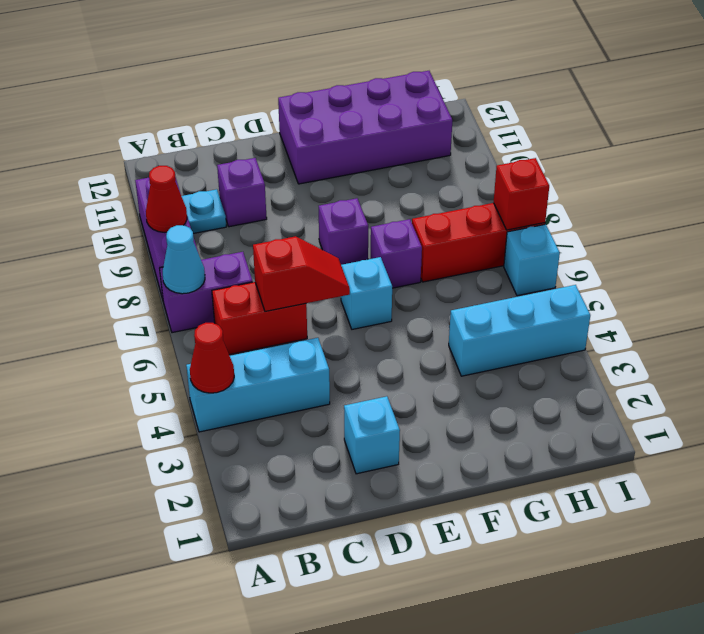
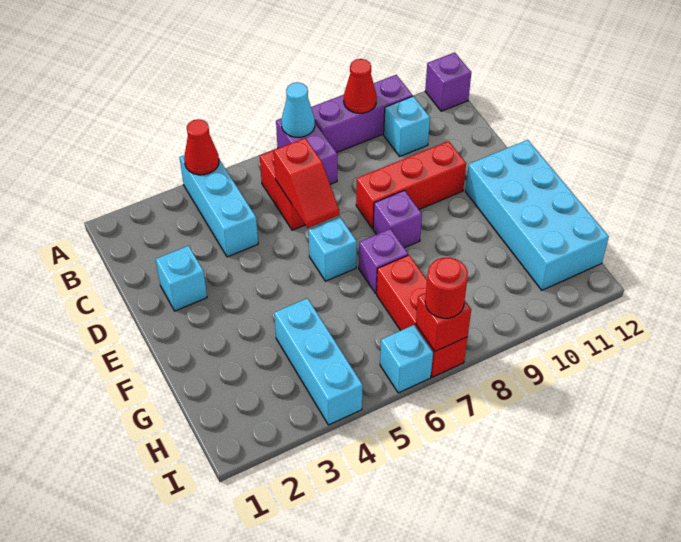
cyan 1x1 plate [182,189,226,234] -> cyan 1x1 brick [384,96,430,156]
purple 1x1 brick [217,158,267,227] -> purple 1x1 brick moved to [425,53,471,111]
none -> red 1x3 brick [356,141,466,229]
purple 2x4 brick [278,71,452,184] -> cyan 2x4 brick [465,140,609,290]
none -> red 1x1 round brick [425,258,468,318]

